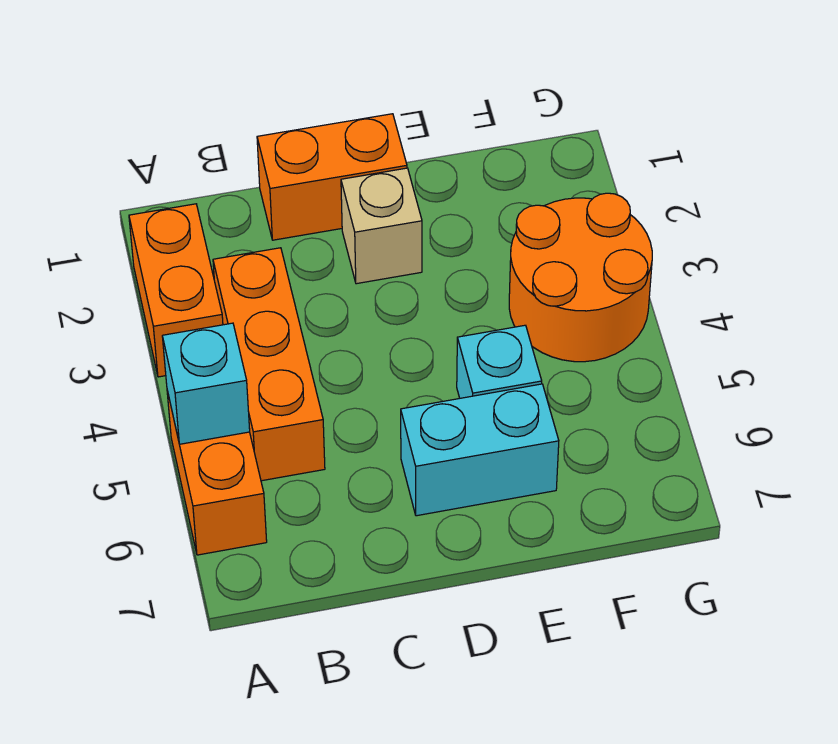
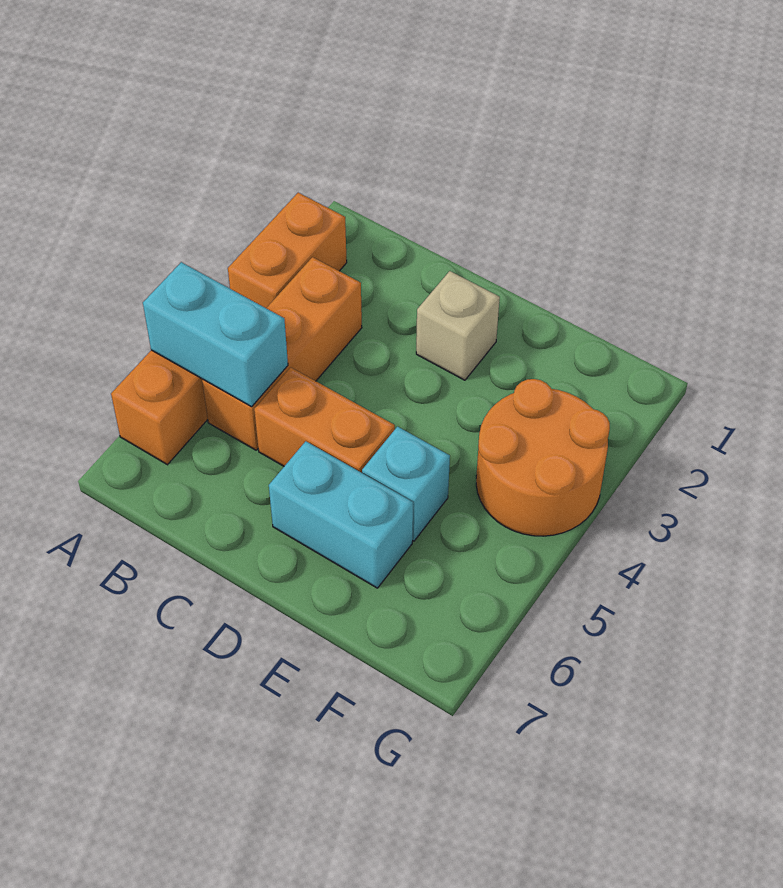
cyan 1x1 brick [162,323,250,444] -> cyan 1x2 brick [143,262,288,407]
orange 1x2 brick [257,114,407,240] -> orange 1x2 brick moved to [254,367,395,473]

